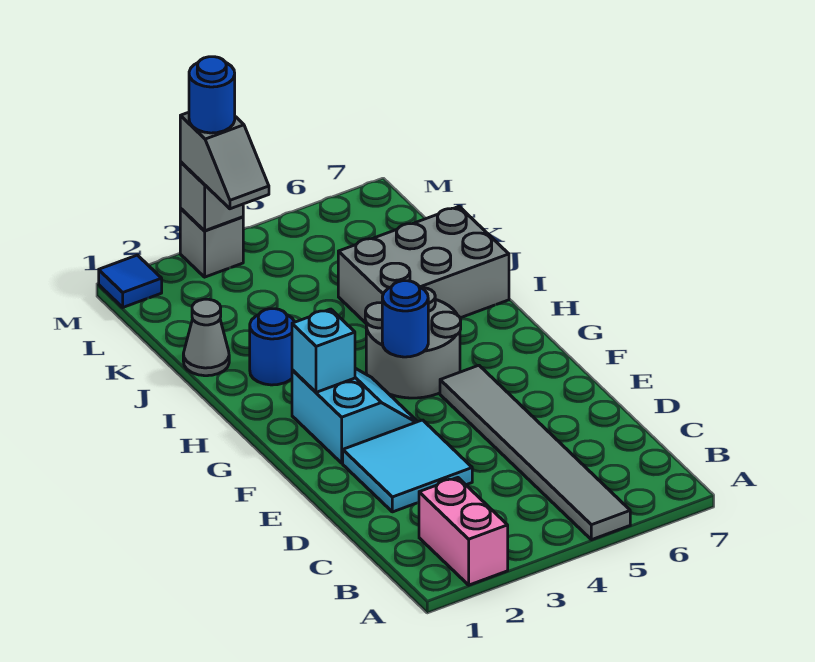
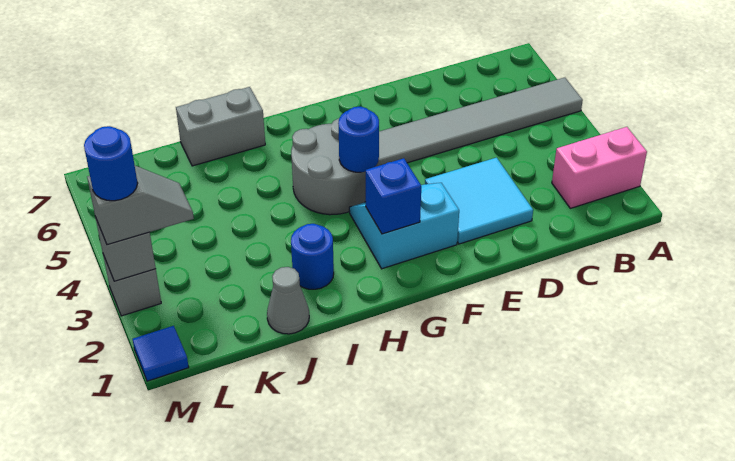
cyan 1x1 brick [292,309,355,392] -> blue 1x1 brick [366,158,421,234]
grey 2x3 brick [338,207,509,323] -> grey 1x2 brick [176,87,265,166]

